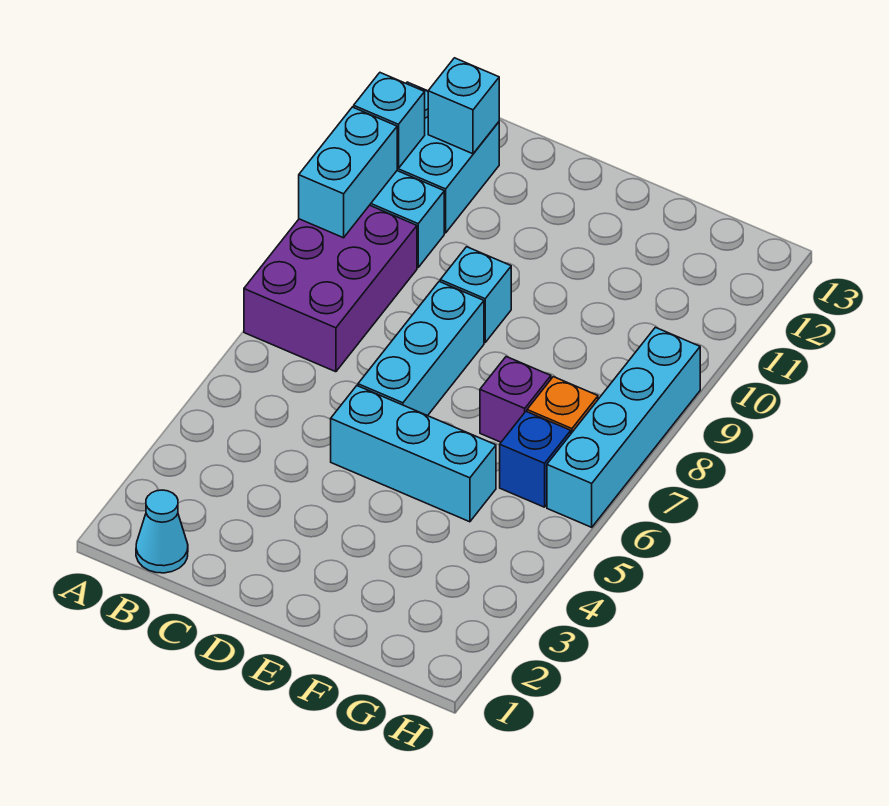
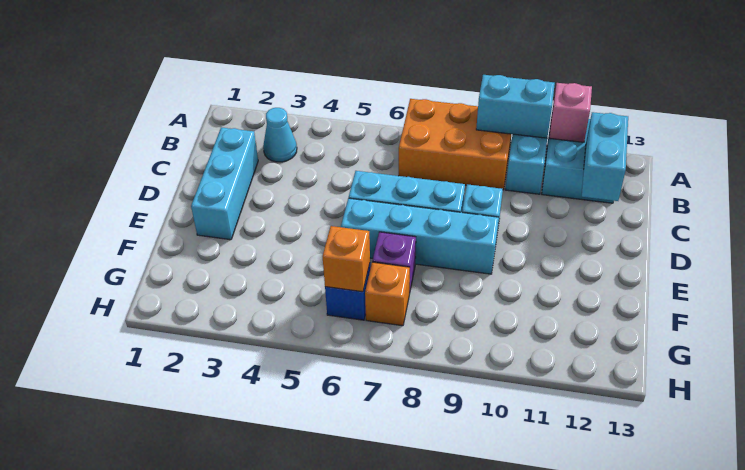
purple 2x3 brick [244,205,417,372] -> orange 2x3 brick [399,99,511,190]
cyan 1x1 brick [354,73,425,168] -> pink 1x1 brick [549,83,592,142]
cyan 1x1 cone [136,490,188,573] -> cyan 1x1 cone moved to [263,108,297,162]
cyan 1x1 brick [428,58,499,154] -> cyan 1x2 brick [582,112,628,201]
cyan 1x3 brick [331,386,496,522] -> cyan 1x3 brick moved to [191,127,258,240]
none -> orange 1x1 brick [323,226,370,292]
cyan 1x4 brick [547,327,700,527] -> cyan 1x4 brick moved to [341,198,499,274]

